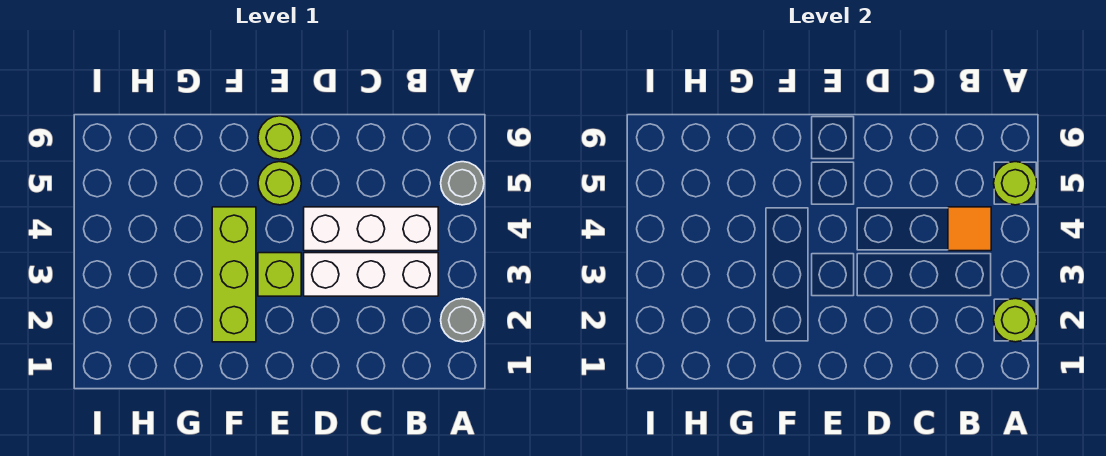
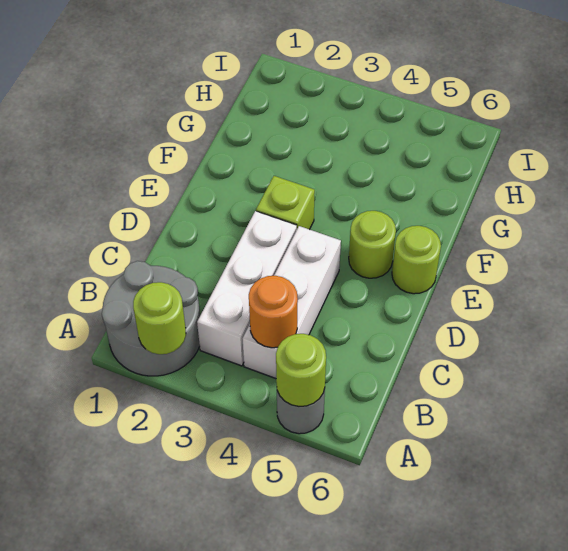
grey 1x1 round brick [441,298,484,342] -> grey 2x2 round brick [102,261,200,376]
orange 1x1 tile [948,207,991,251] -> orange 1x1 round brick [249,276,298,348]
lime 1x3 brick [212,207,256,342] -> none

